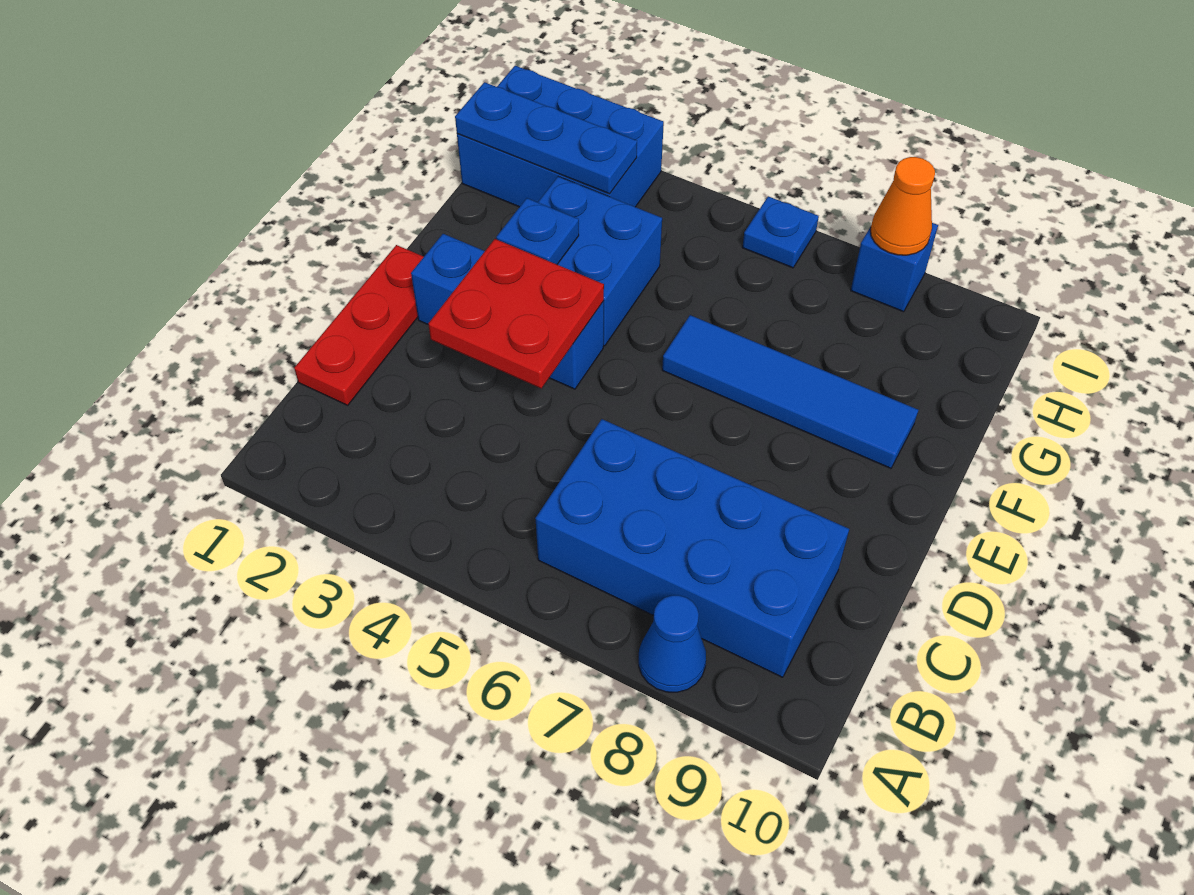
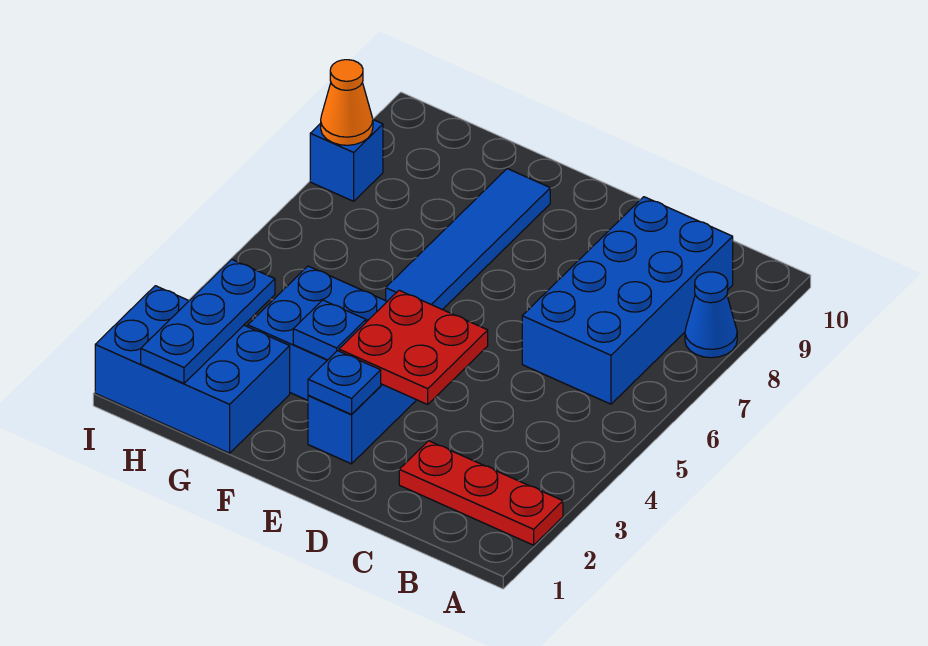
red 1x3 plate [294,245,424,405] -> red 1x3 plate moved to [399,441,563,545]
blue 2x3 brick [457,66,664,207] -> blue 2x3 brick turned to [95,286,290,453]
blue 1x1 plate [742,196,819,268] -> blue 1x1 plate moved to [308,351,381,414]

